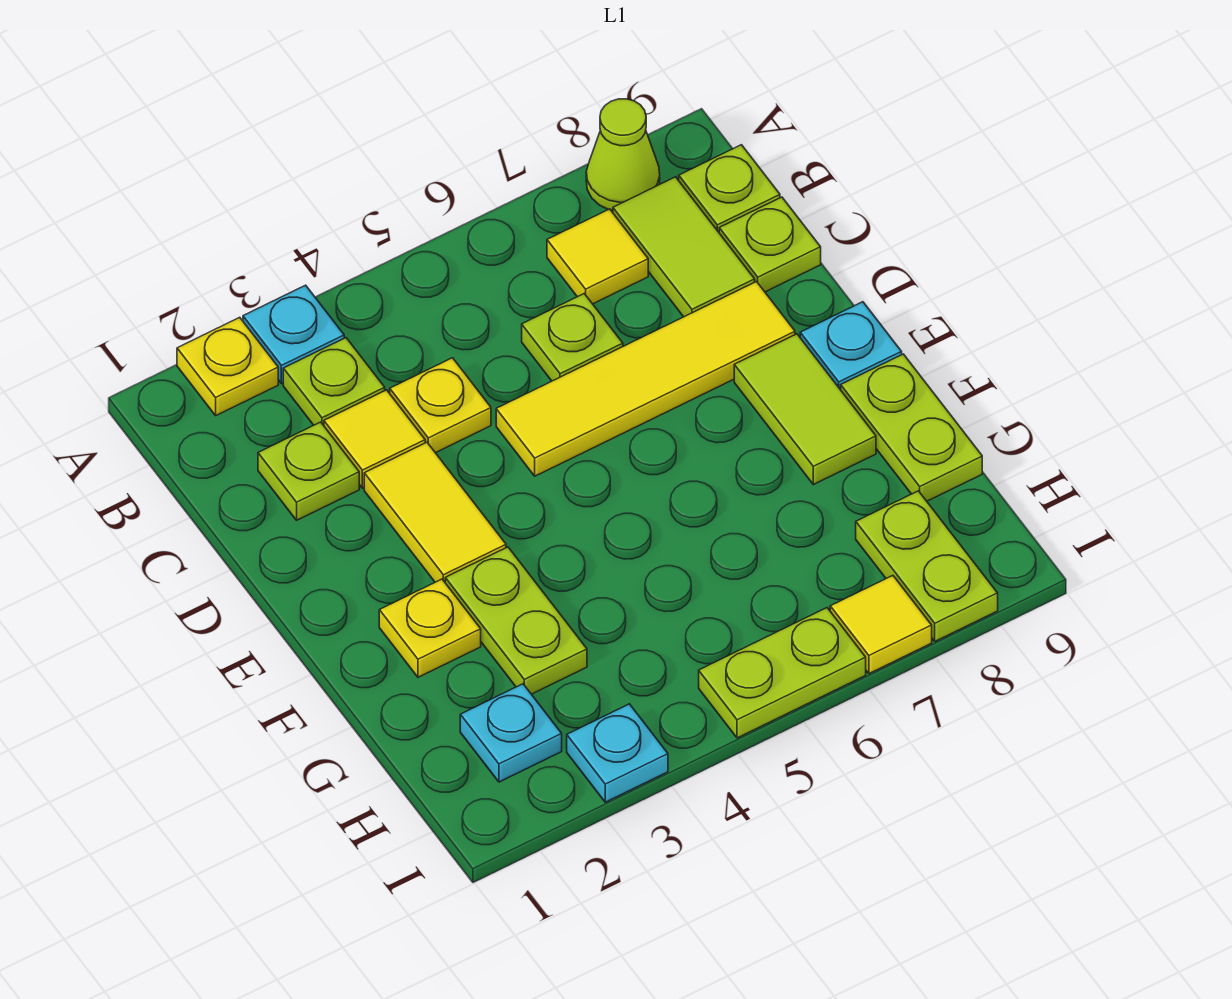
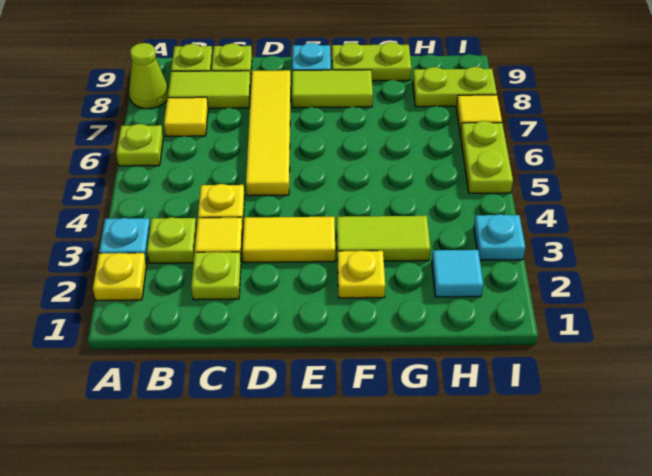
lime 1x1 plate [522,294,623,381] -> lime 1x1 plate moved to [116,124,163,166]
lime 1x2 plate [445,547,587,694] -> lime 1x2 tile [337,216,430,261]
cyan 1x1 plate [460,684,562,782] -> cyan 1x1 tile [432,250,483,297]

